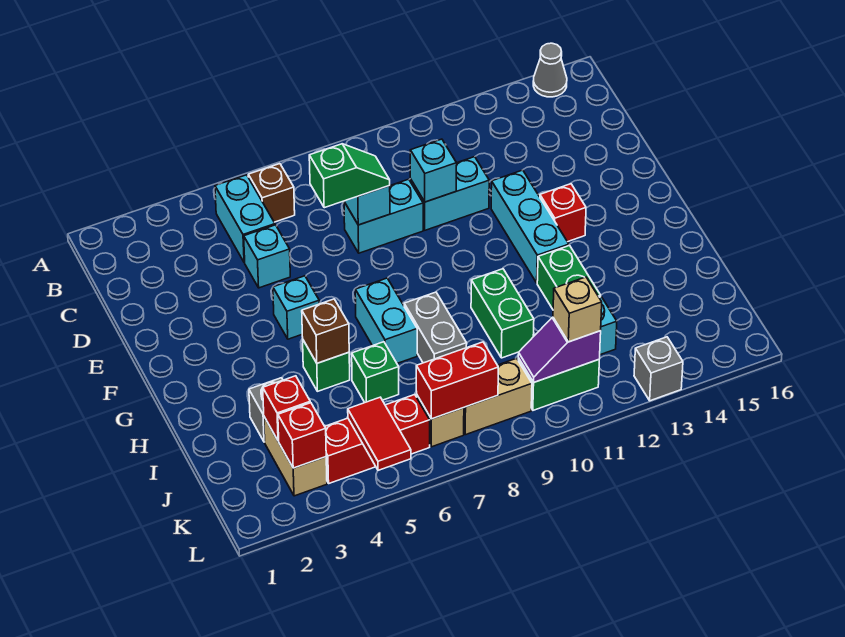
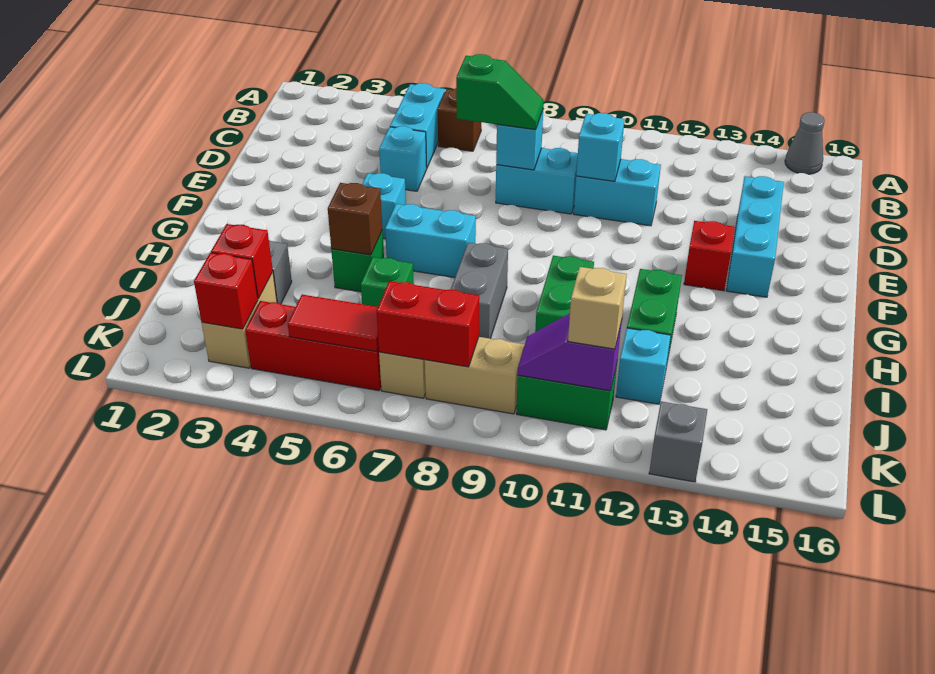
cyan 1x3 brick [491,170,569,283] -> cyan 1x3 brick moved to [726,176,784,297]
cyan 1x2 brick [355,278,417,363] -> cyan 1x2 brick turned to [385,204,476,277]
red 1x2 tile [348,397,411,470] -> red 1x2 tile turned to [288,295,379,352]

